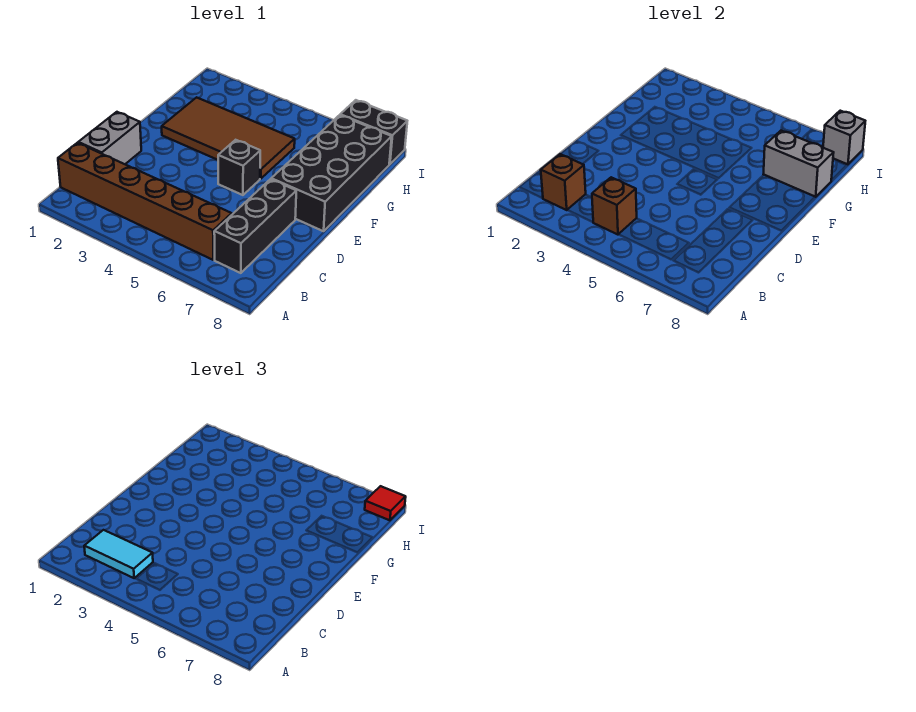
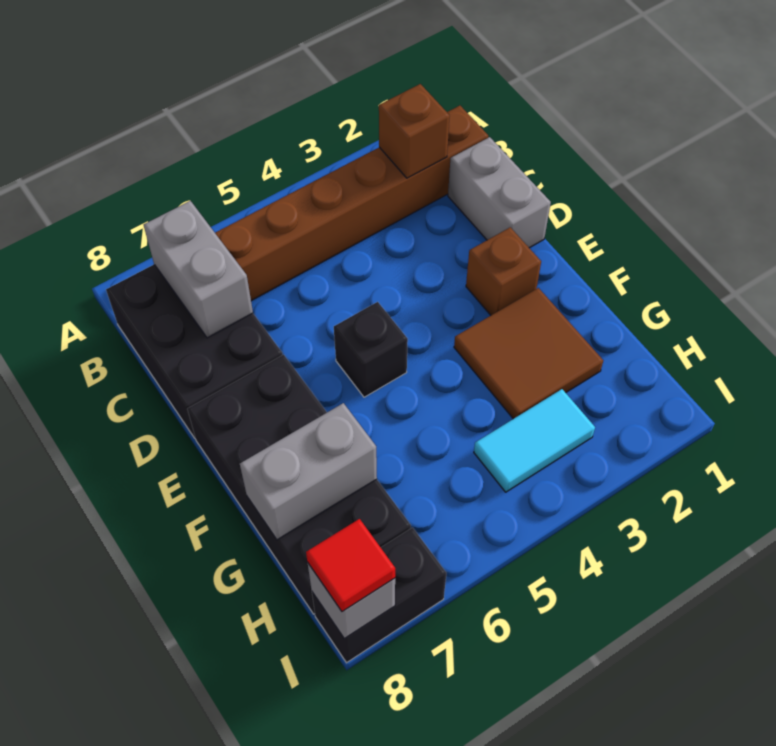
cyan 1x2 tile [84,530,153,578] -> cyan 1x2 tile moved to [474,389,595,492]
brown 1x1 brick [592,177,637,235] -> brown 1x1 brick moved to [466,227,541,315]
black 1x3 brick [214,179,296,273] -> black 2x3 brick [106,265,283,438]
none -> grey 1x2 brick [144,201,253,338]
brown 2x4 tile [162,97,295,179] -> brown 2x2 tile [454,288,603,419]

